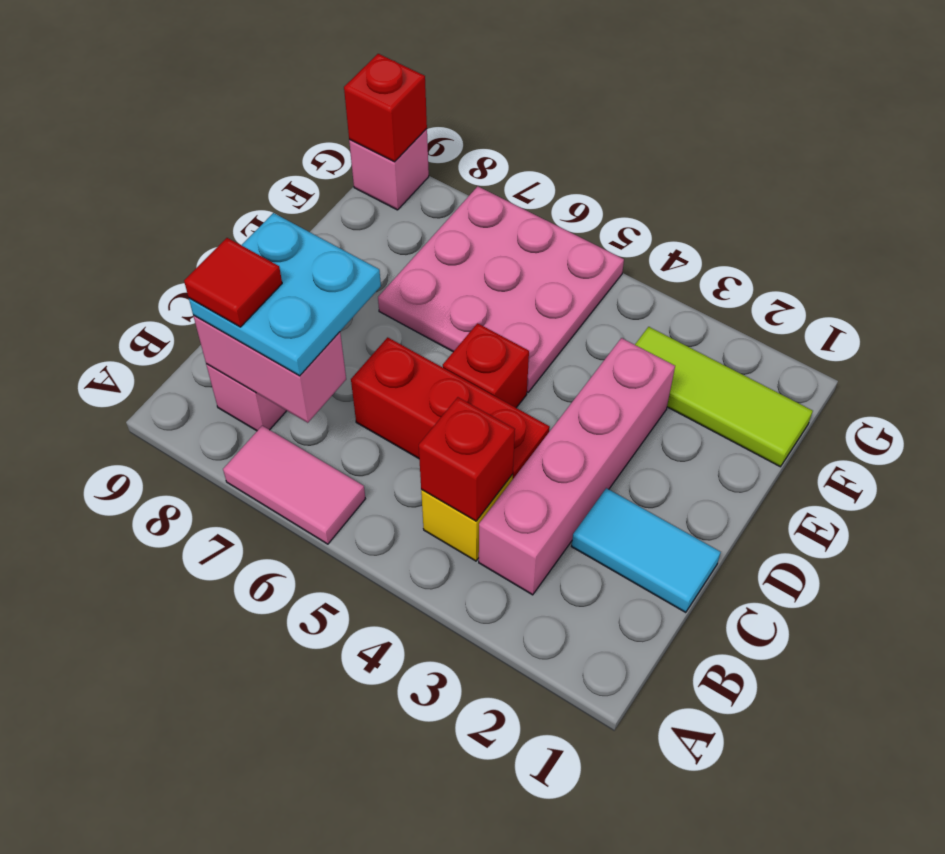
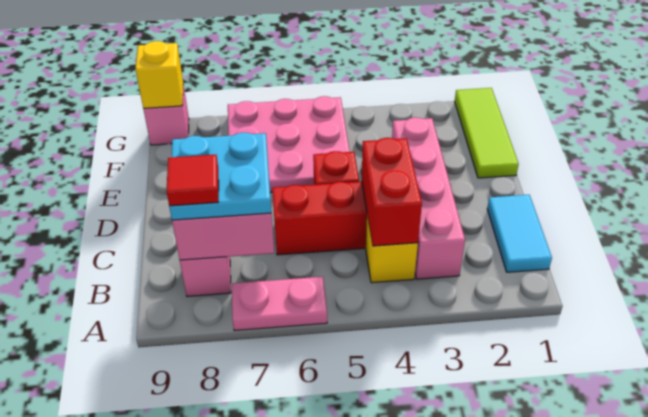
pink 1x2 tile [223,426,365,544] -> pink 1x2 plate [232,277,327,331]
red 1x1 brick [419,397,515,521] -> red 1x2 brick [362,138,422,246]
cyan 1x2 tile [572,488,721,613] -> cyan 1x2 tile turned to [487,195,552,272]
lime 1x3 tile [635,327,813,467] -> lime 1x3 tile turned to [455,88,519,178]
red 1x1 brick [344,54,427,162] -> yellow 1x1 brick [135,41,183,108]

